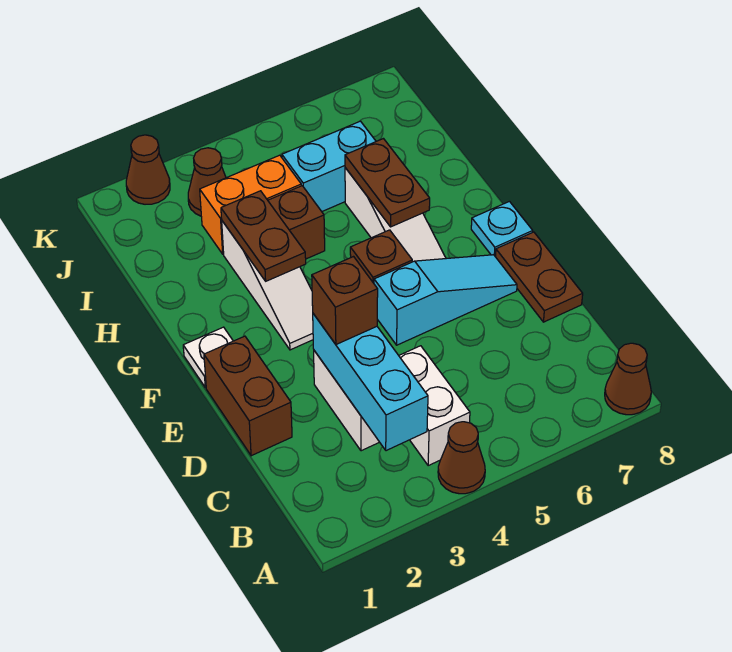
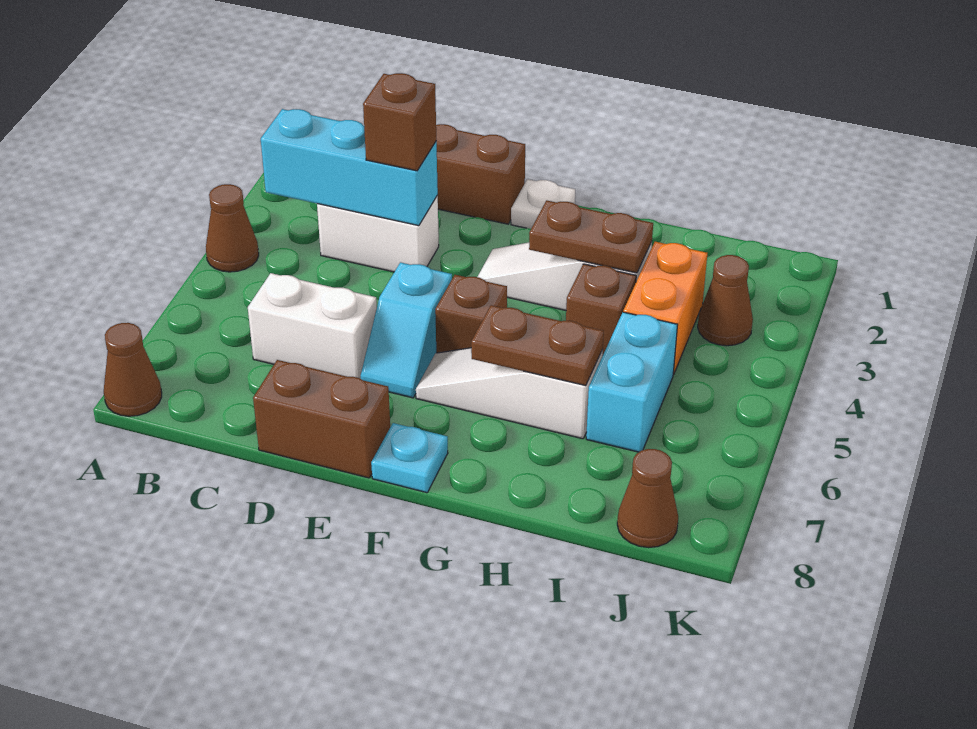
white 1x2 brick [399,346,470,466] -> white 1x2 brick moved to [248,273,377,379]
brown 1x2 plate [496,232,583,322] -> brown 1x2 brick [253,360,390,478]
cyan 1x3 slope [374,255,517,345] -> cyan 1x2 slope [361,262,452,398]
brown 1x1 cone [126,135,170,204] -> brown 1x1 cone moved to [617,449,678,548]

